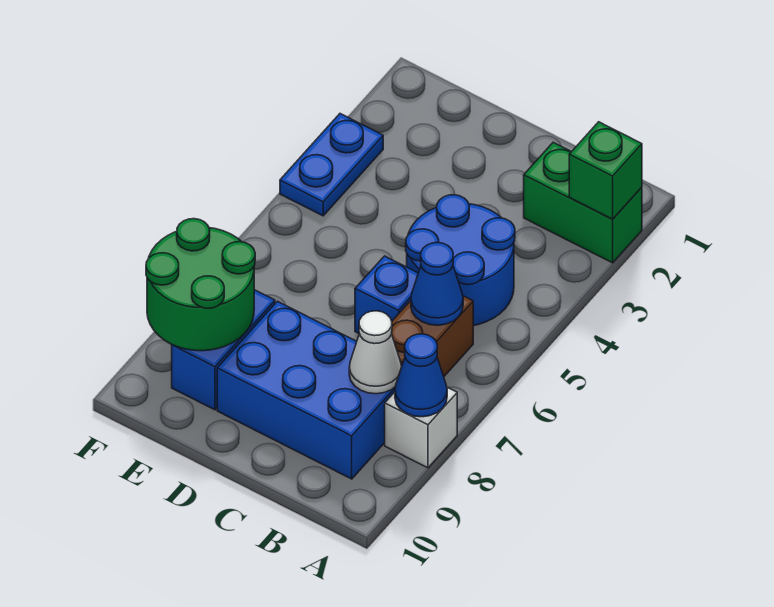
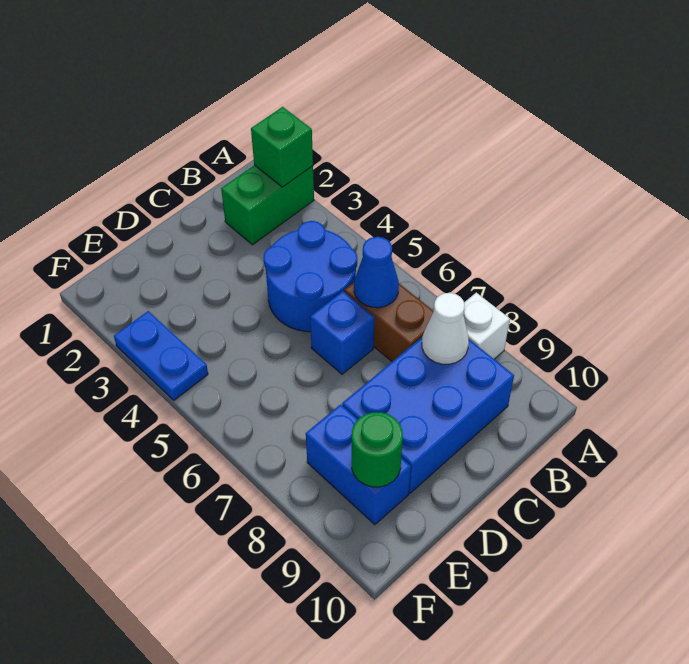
blue 1x1 cone [395,334,447,417] -> none
green 2x2 round brick [146,219,255,351] -> green 1x1 round brick [352,412,403,487]

